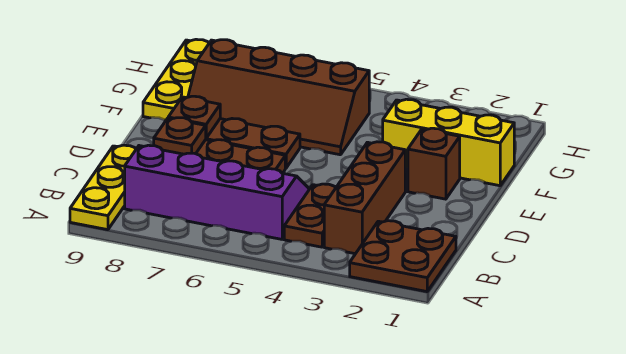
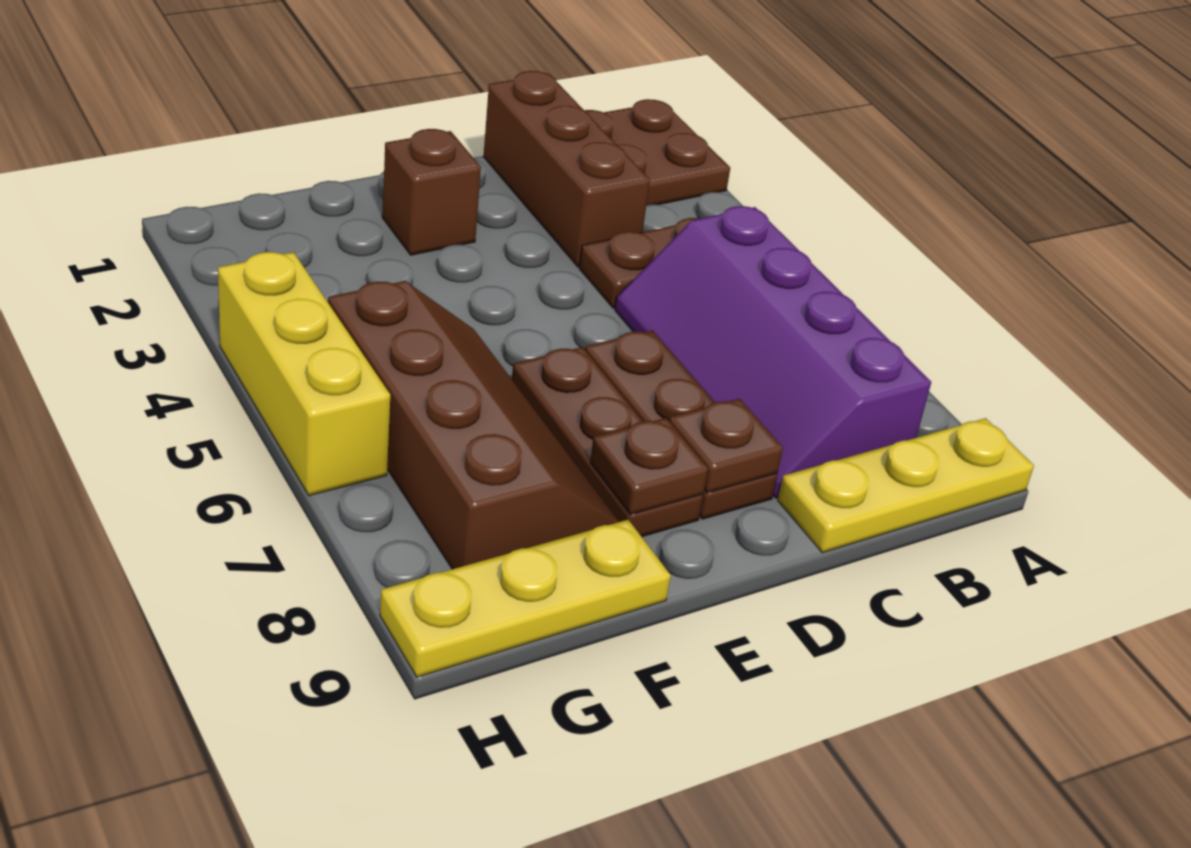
brown 1x3 brick [324,142,405,254] -> brown 1x3 brick turned to [483,71,650,267]
yellow 1x3 brick [383,99,514,186] -> yellow 1x3 brick moved to [218,252,390,496]

